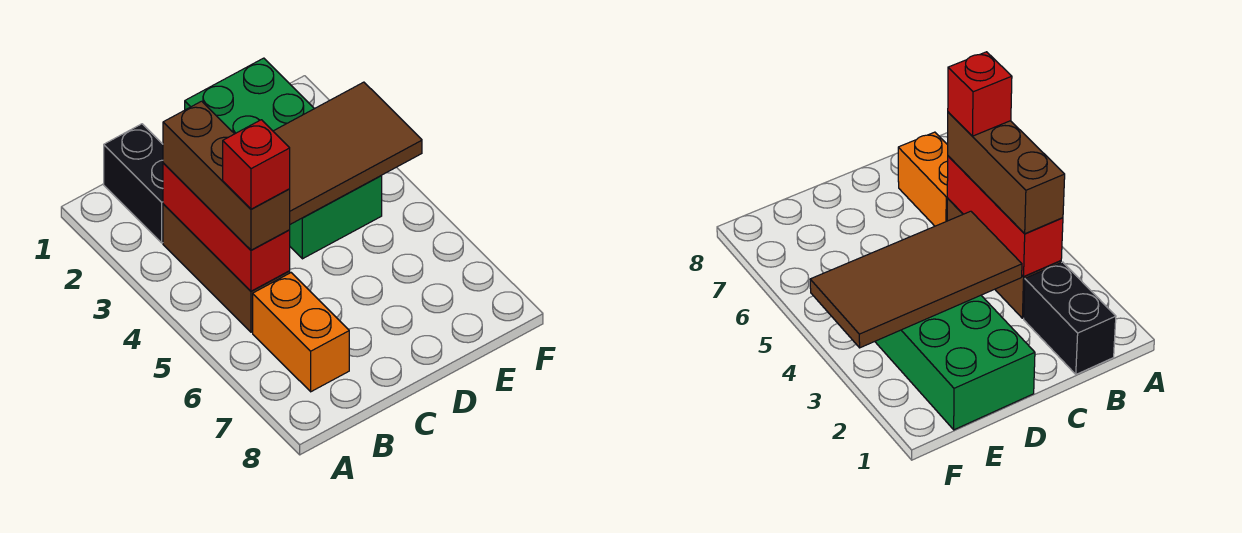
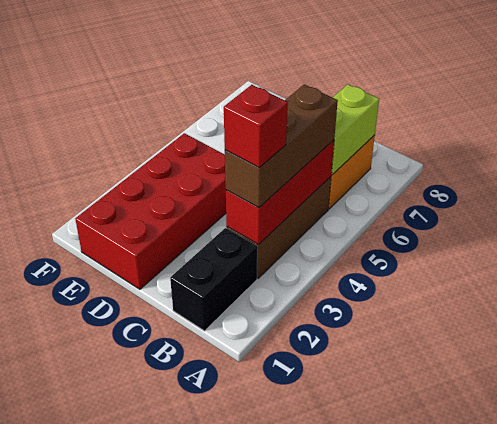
red 1x1 brick [223,120,290,209] -> red 1x1 brick moved to [224,85,288,168]
none -> lime 1x2 brick [331,84,379,175]
brown 2x4 tile [273,82,422,224] -> none
green 2x4 brick [185,58,382,259] -> red 2x4 brick [75,133,226,289]

